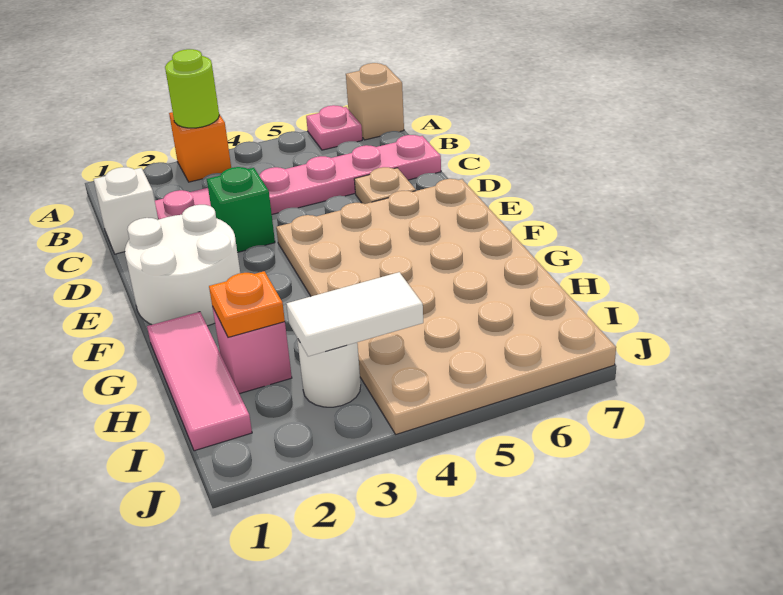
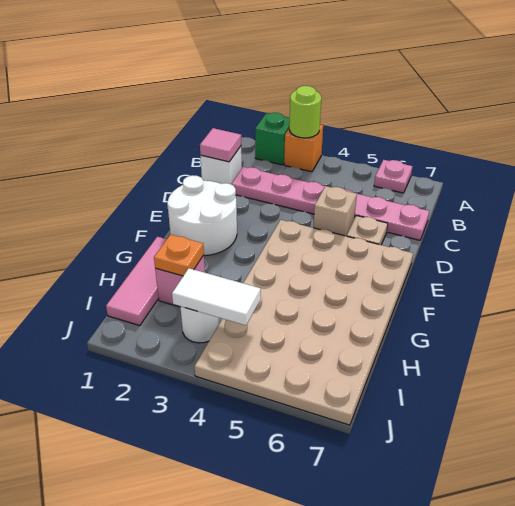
tan 1x1 brick [346,63,404,140] -> tan 1x1 brick moved to [313,186,357,236]
none -> pink 1x1 tile [200,128,241,162]
green 1x1 brick [207,167,275,252] -> green 1x1 brick moved to [255,113,290,165]

